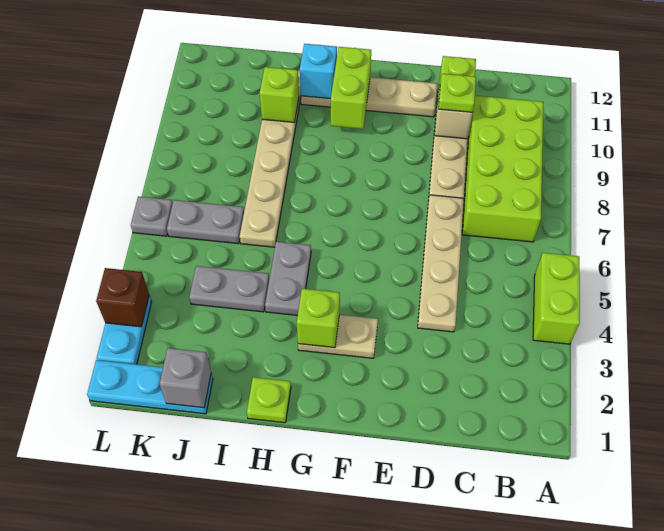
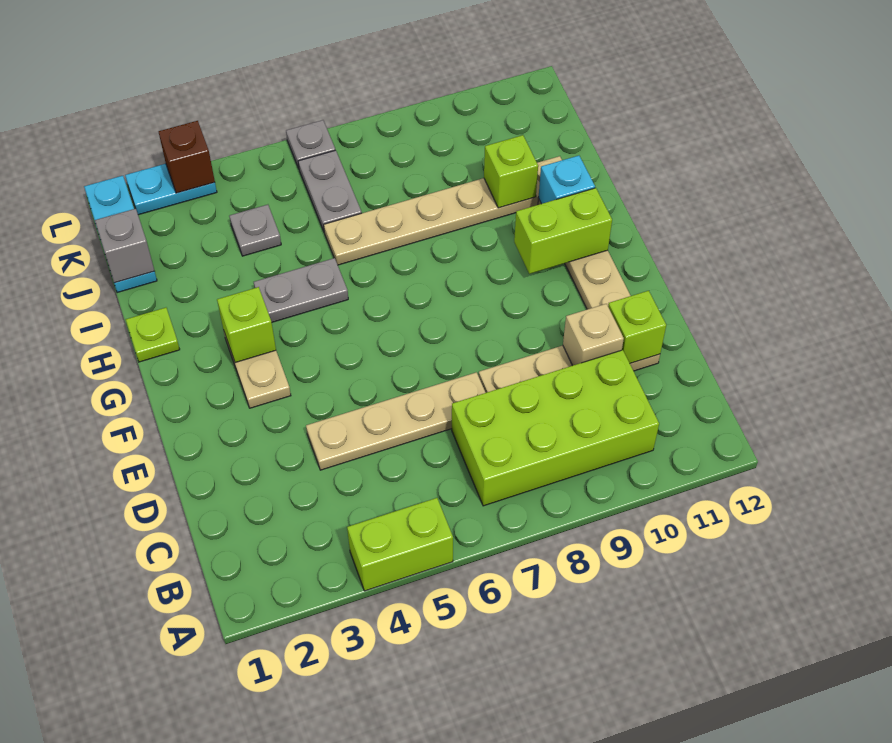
lime 1x1 plate [438,74,476,112] -> none
grey 1x2 plate [189,266,269,312] -> grey 1x1 plate [229,205,281,256]

